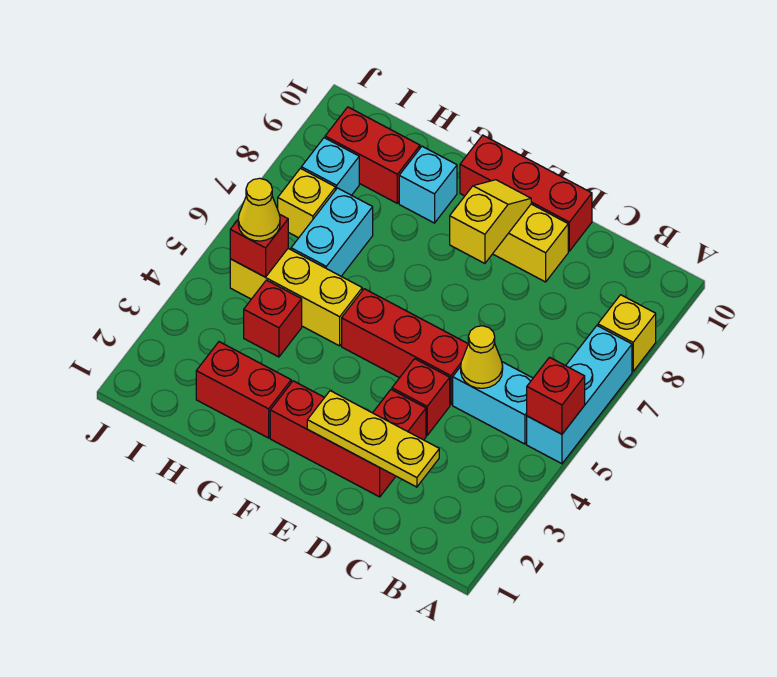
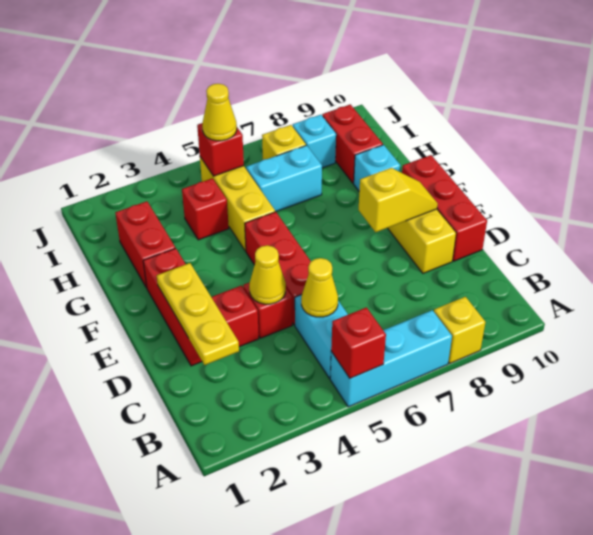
none -> yellow 1x1 cone [249,245,286,304]

